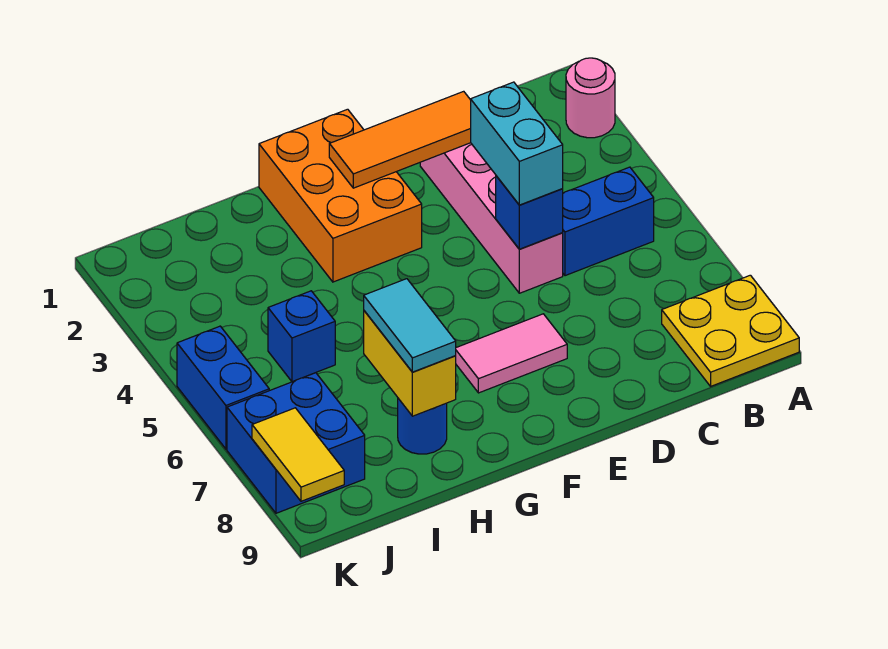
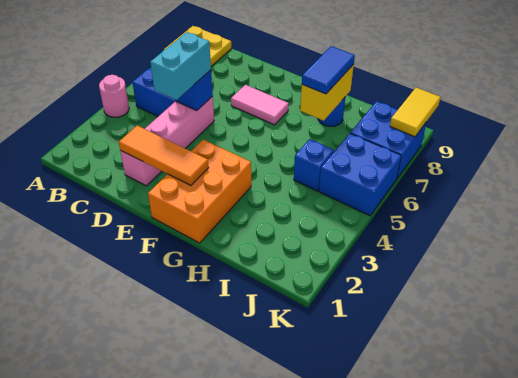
pink 1x1 round brick [566,58,615,138] -> pink 1x1 round brick moved to [99,75,129,117]
cyan 1x2 tile [364,279,456,372] -> blue 1x2 tile [302,46,355,94]
blue 1x2 brick [177,326,269,449] -> blue 2x2 brick [319,133,401,216]

